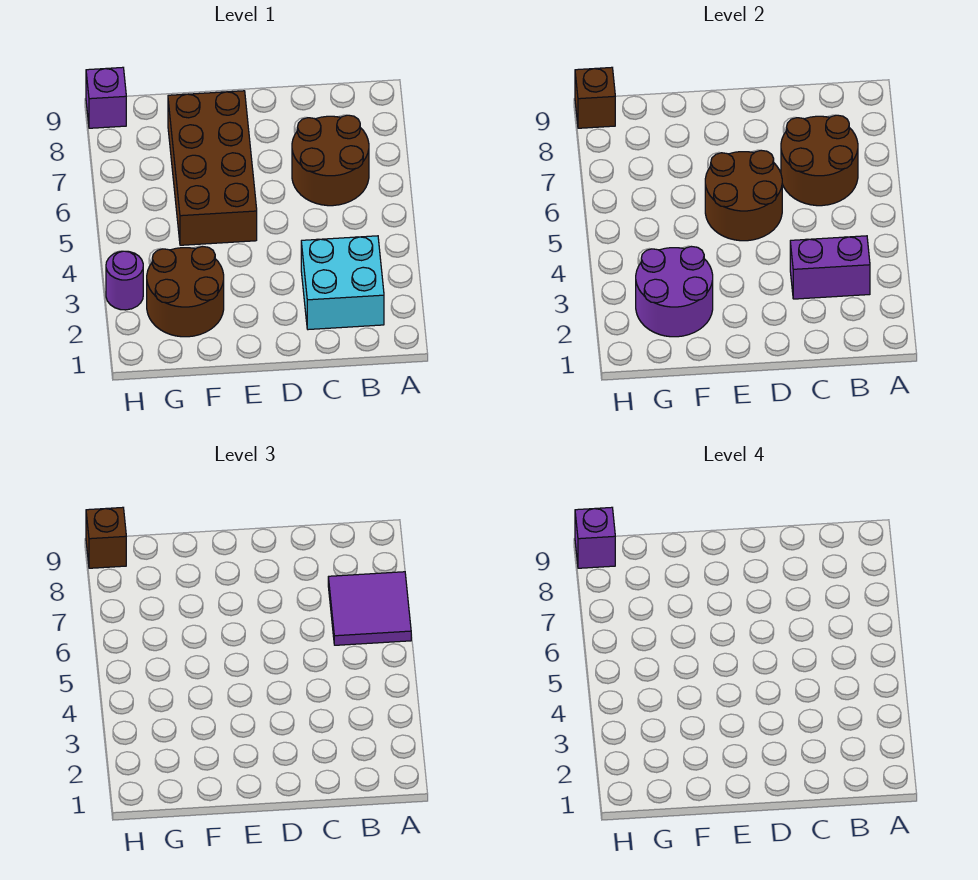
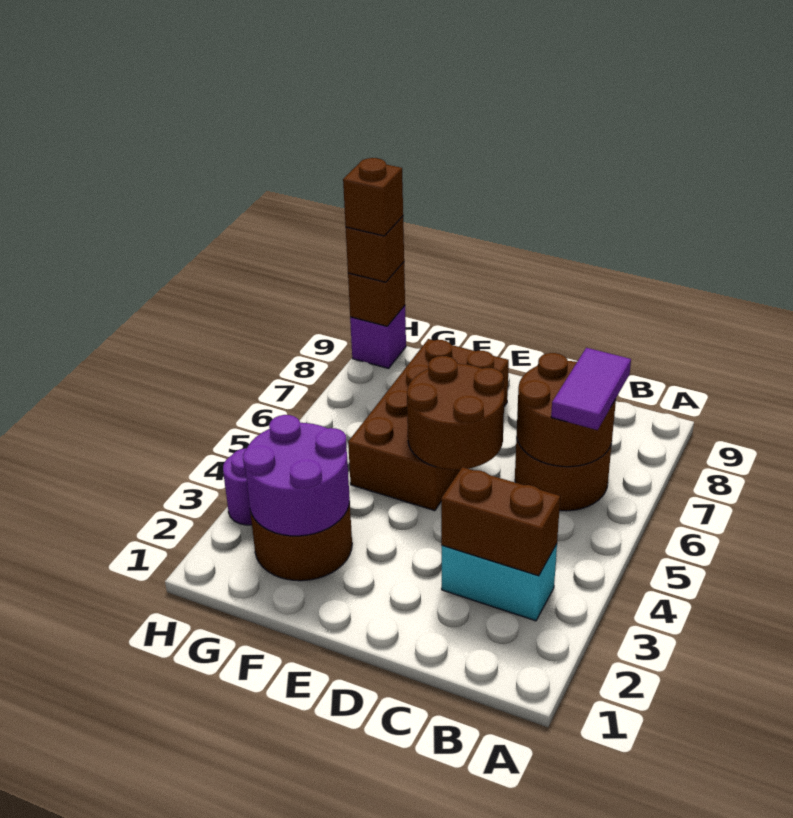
purple 2x2 tile [328,572,411,645] -> purple 1x2 tile [551,348,631,430]
cyan 2x2 brick [301,236,384,330] -> cyan 1x2 brick [442,544,557,621]
purple 1x2 brick [790,236,870,299] -> brown 1x2 brick [441,467,560,576]
purple 1x1 brick [575,507,615,568] -> brown 1x1 brick [343,158,403,236]

